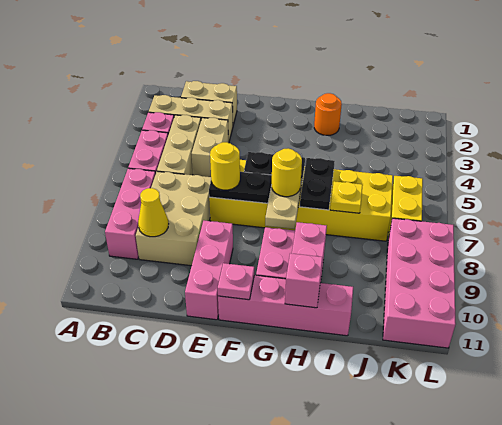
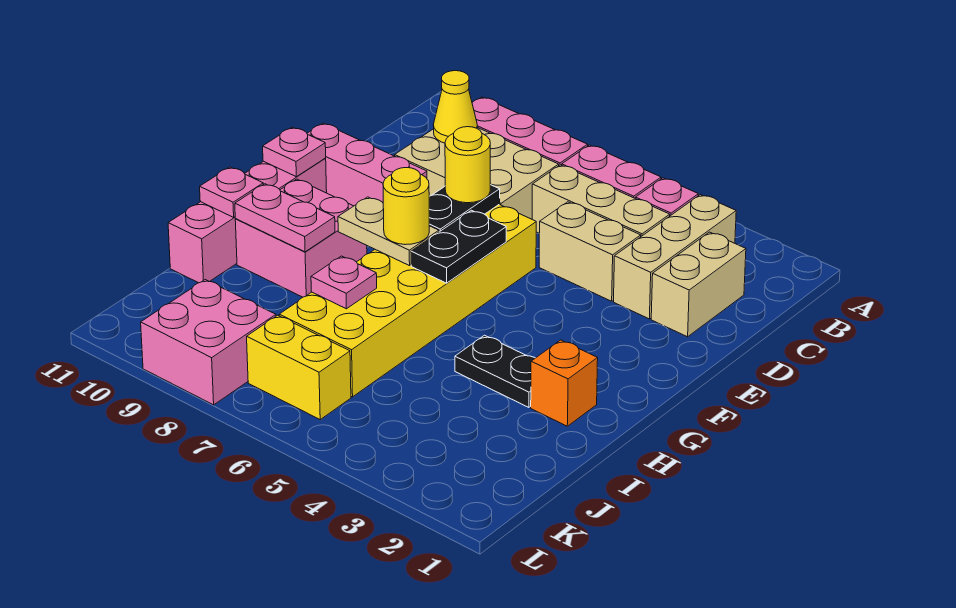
orange 1x1 round brick [314,93,342,135] -> orange 1x1 brick [531,340,598,426]
black 1x2 plate [300,158,335,210] -> black 1x2 plate moved to [455,335,535,407]
pink 1x1 brick [285,253,323,308] -> pink 1x1 plate [200,167,263,217]
yellow 1x1 plate [330,181,363,213] -> pink 1x1 plate [311,256,377,309]
pink 2x4 brick [383,218,456,348] -> pink 2x2 brick [141,280,276,405]

